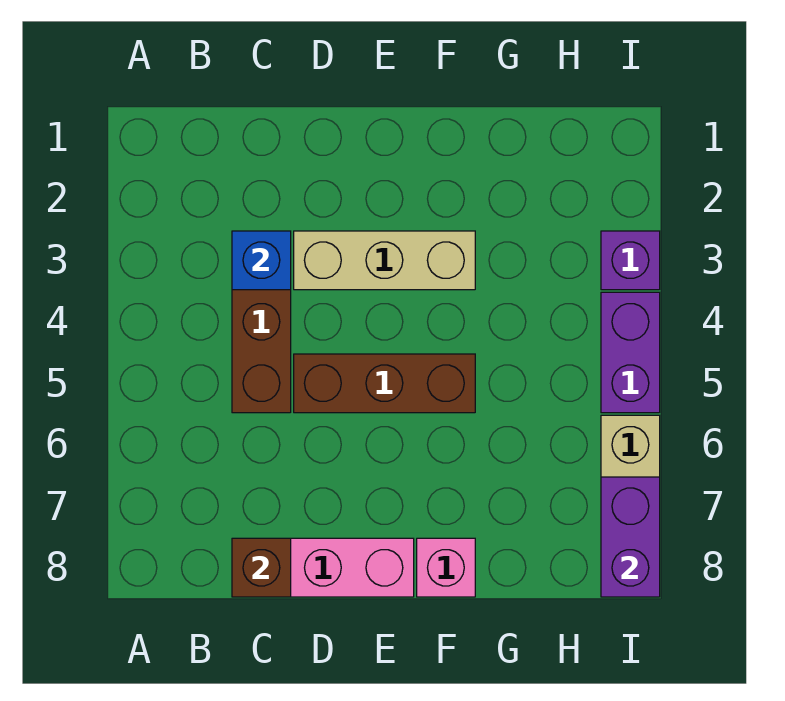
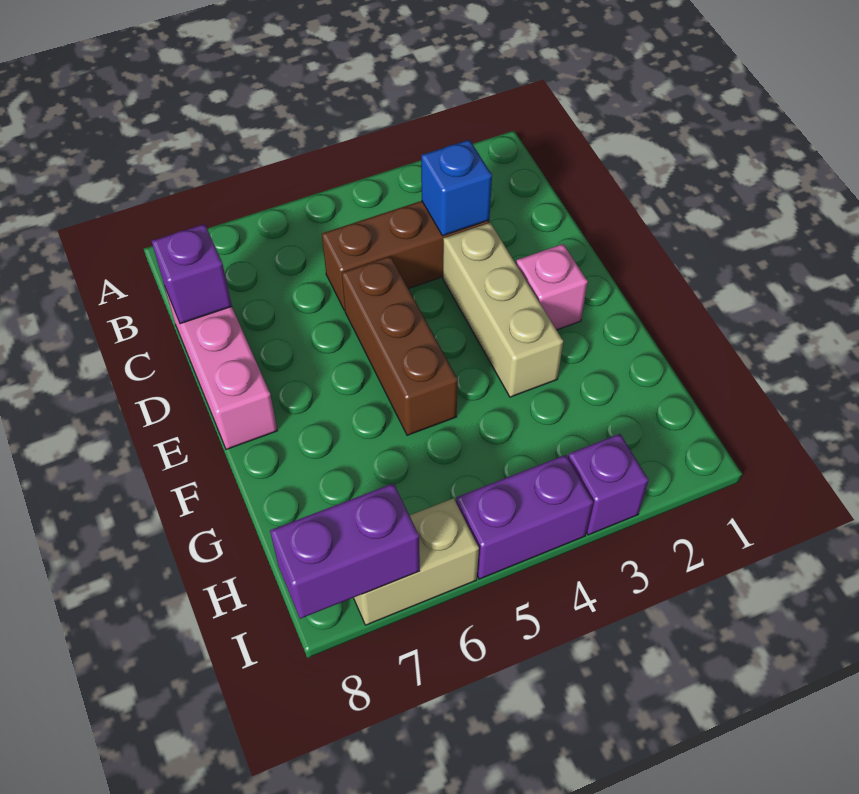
brown 1x1 brick [232,538,291,597] -> purple 1x1 brick [152,224,232,324]
pink 1x1 brick [417,538,475,597] -> pink 1x1 brick moved to [516,244,588,330]

